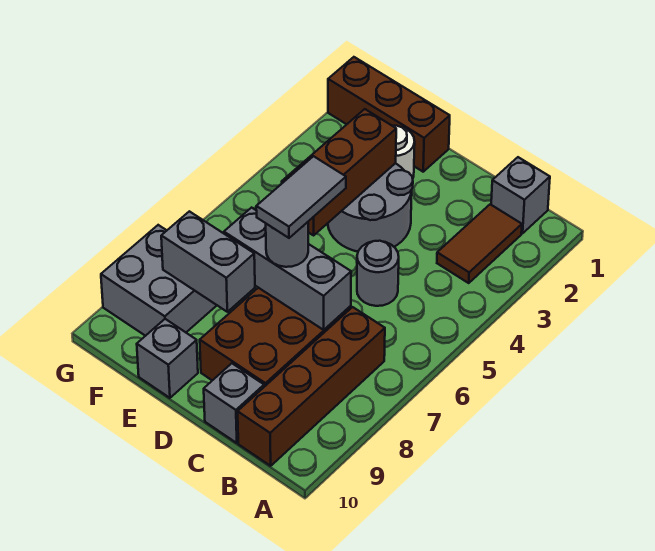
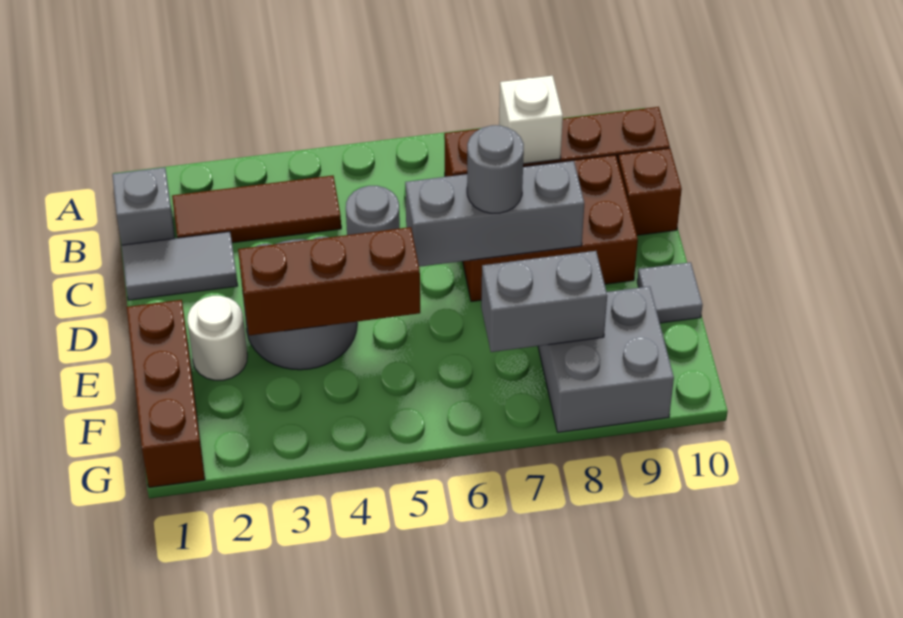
brown 1x2 tile [437,204,522,283] -> brown 1x3 tile [172,175,341,243]
none -> white 1x1 brick [499,76,563,164]
grey 1x3 brick [224,208,351,330] -> grey 1x3 brick turned to [405,161,584,267]
grey 1x1 brick [204,363,264,443] -> brown 1x1 brick [618,148,682,235]
grey 1x2 tile [256,156,346,238] -> grey 1x2 tile moved to [122,232,238,300]
grey 1x2 brick [161,211,255,312] -> grey 1x2 brick turned to [481,251,607,352]
grey 1x1 brick [137,319,198,398] -> grey 1x1 tile [637,262,703,323]

